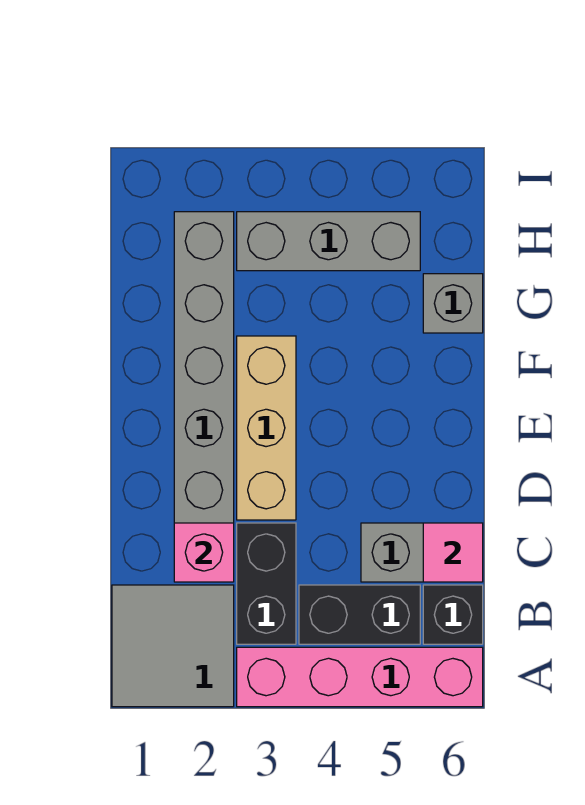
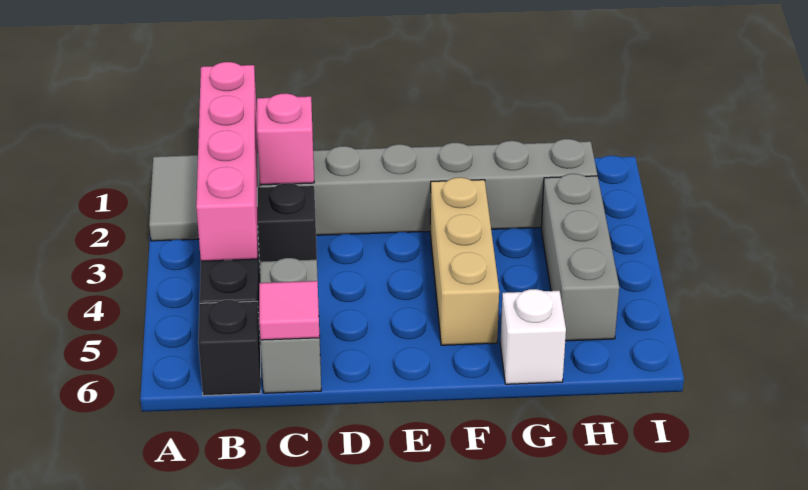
pink 1x4 brick [237,647,483,707] -> pink 1x4 brick moved to [196,62,257,261]
tan 1x3 brick [237,336,296,520] -> tan 1x3 brick turned to [430,177,499,345]
grey 1x1 brick [423,274,483,333] -> white 1x1 brick [500,289,566,384]

